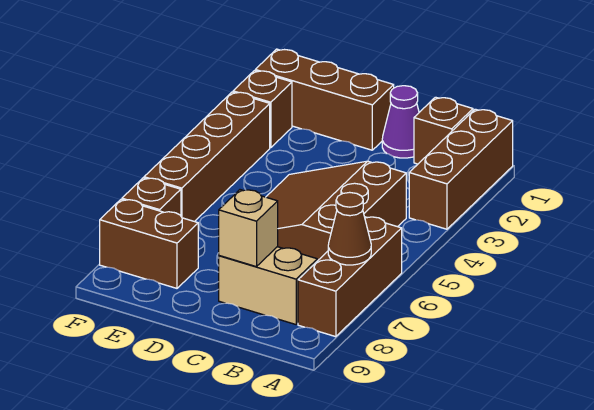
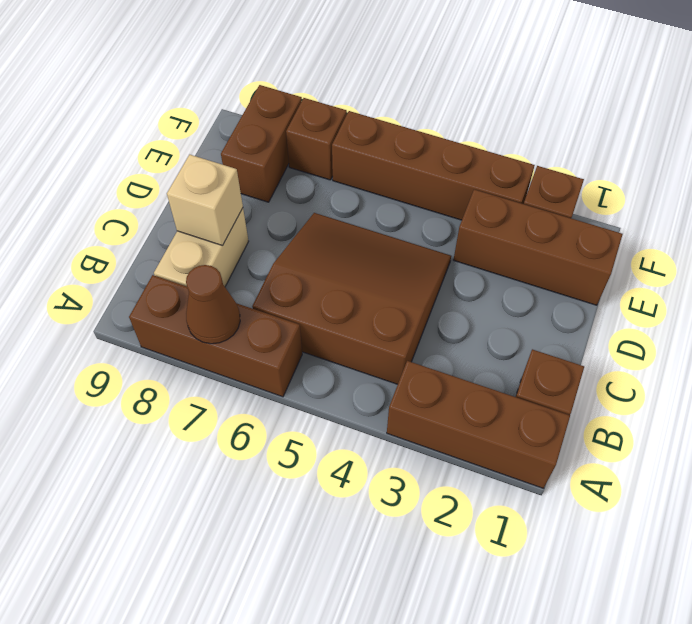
purple 1x1 cone [382,86,419,158] -> none
brown 1x3 brick [255,49,394,150] -> brown 1x3 brick turned to [454,189,623,305]

